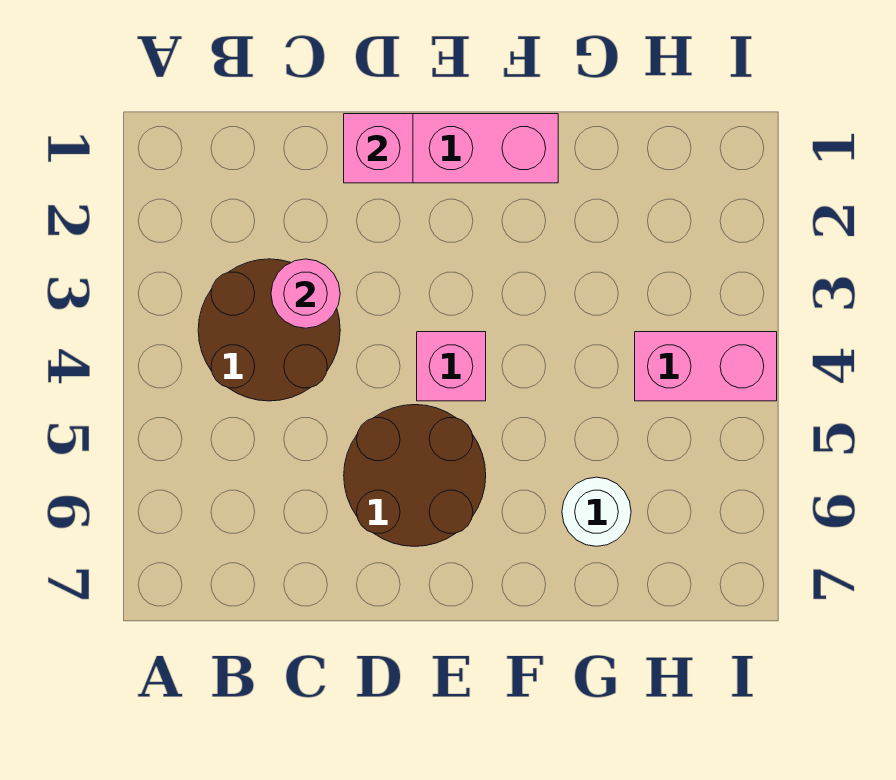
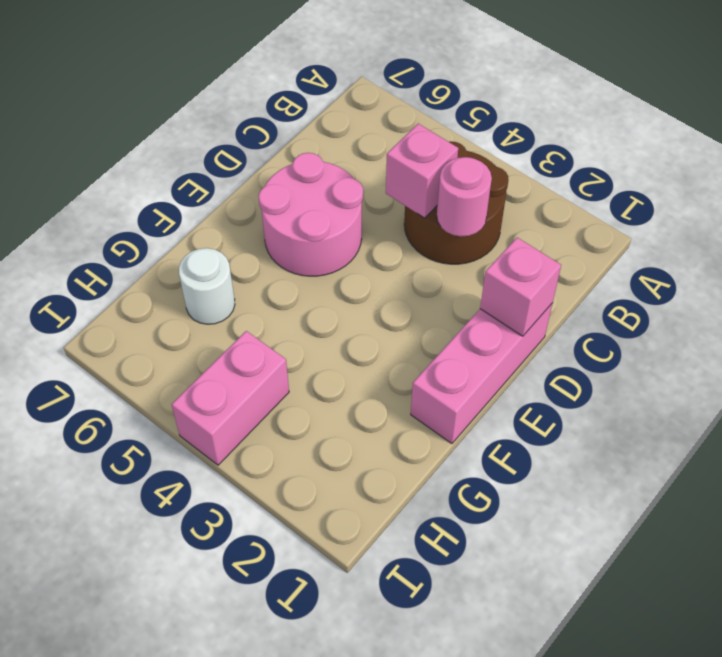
brown 2x2 round brick [344,405,486,546] -> pink 2x2 round brick [259,153,363,276]
pink 1x1 brick [417,332,486,401] -> pink 1x1 brick moved to [386,124,458,218]

